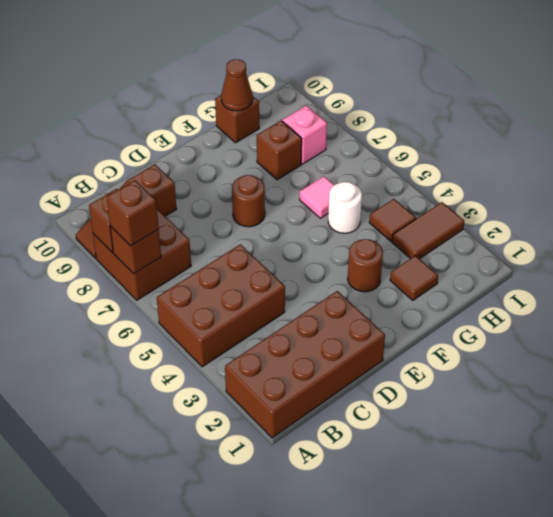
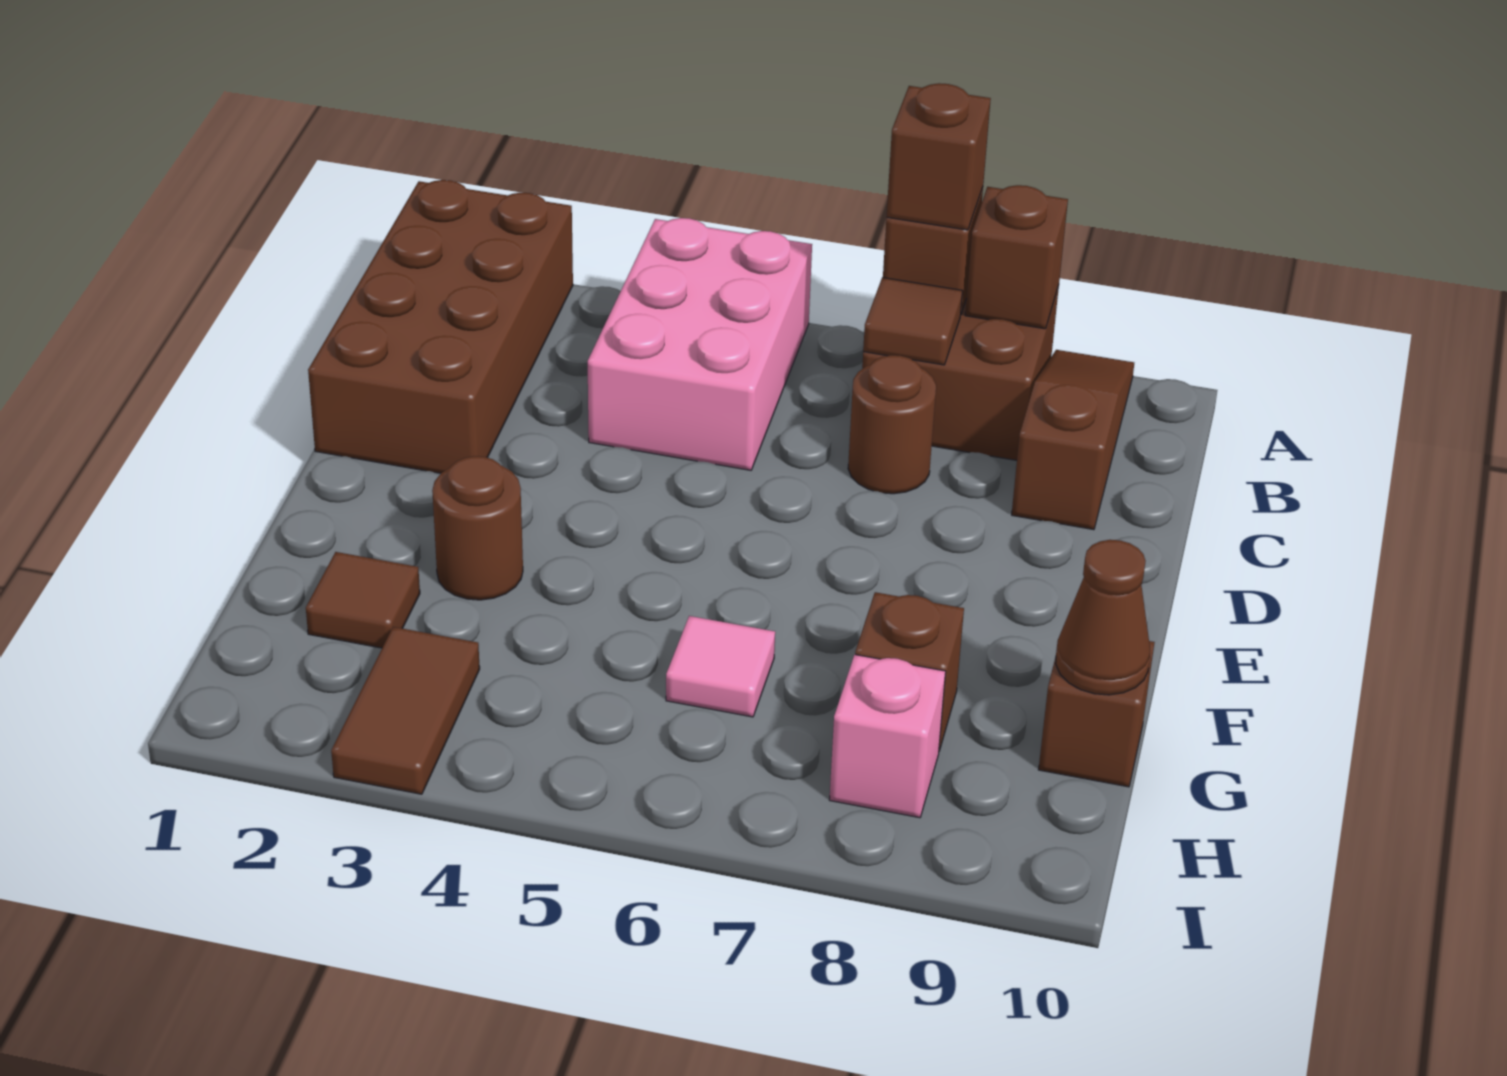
brown 2x3 brick [157,244,285,367] -> pink 2x3 brick [588,218,812,470]
brown 1x1 round brick [232,175,265,227] -> brown 1x1 round brick moved to [848,355,936,494]
white 1x1 round brick [328,182,362,233] -> none
brown 1x1 tile [369,199,416,241] -> brown 1x1 tile moved to [863,277,962,365]

